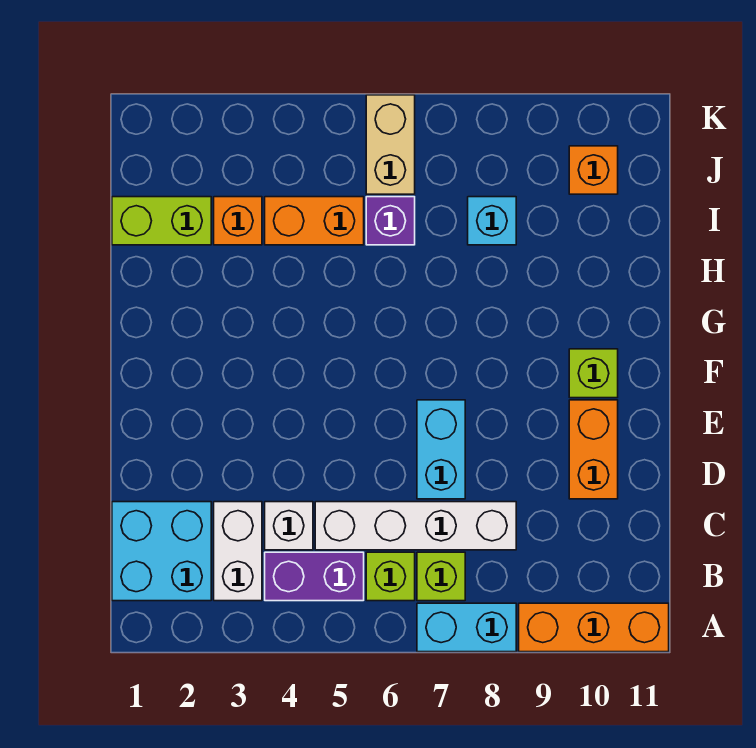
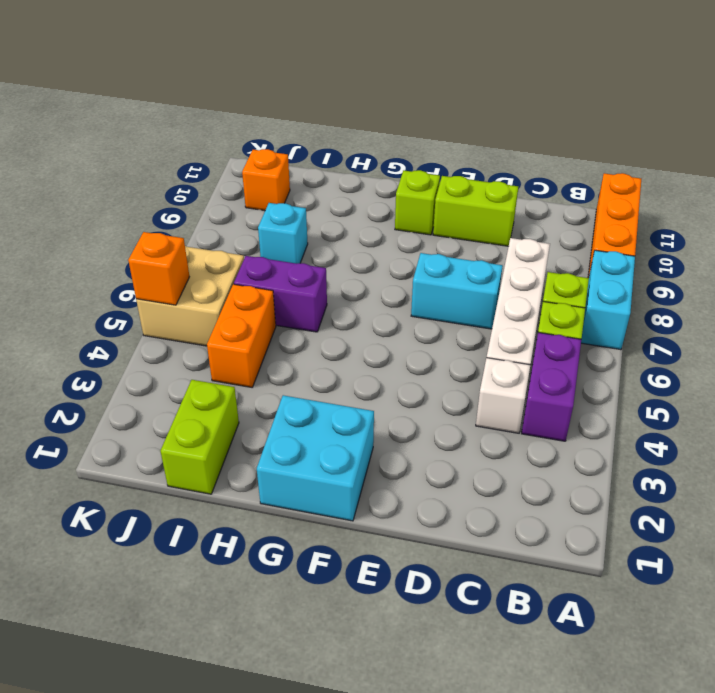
cyan 2x2 brick [112,502,211,601] -> cyan 2x2 brick moved to [257,395,374,521]
white 1x2 brick [214,502,262,601] -> none
orange 1x2 brick [569,400,618,499] -> lime 1x2 brick [433,176,518,246]
orange 1x1 brick [214,197,262,245] -> orange 1x1 brick moved to [128,232,189,305]
purple 1x1 brick [366,197,415,245] -> purple 1x2 brick [234,256,327,332]
tan 1x2 brick [366,95,415,194] -> tan 2x2 brick [136,246,244,346]

